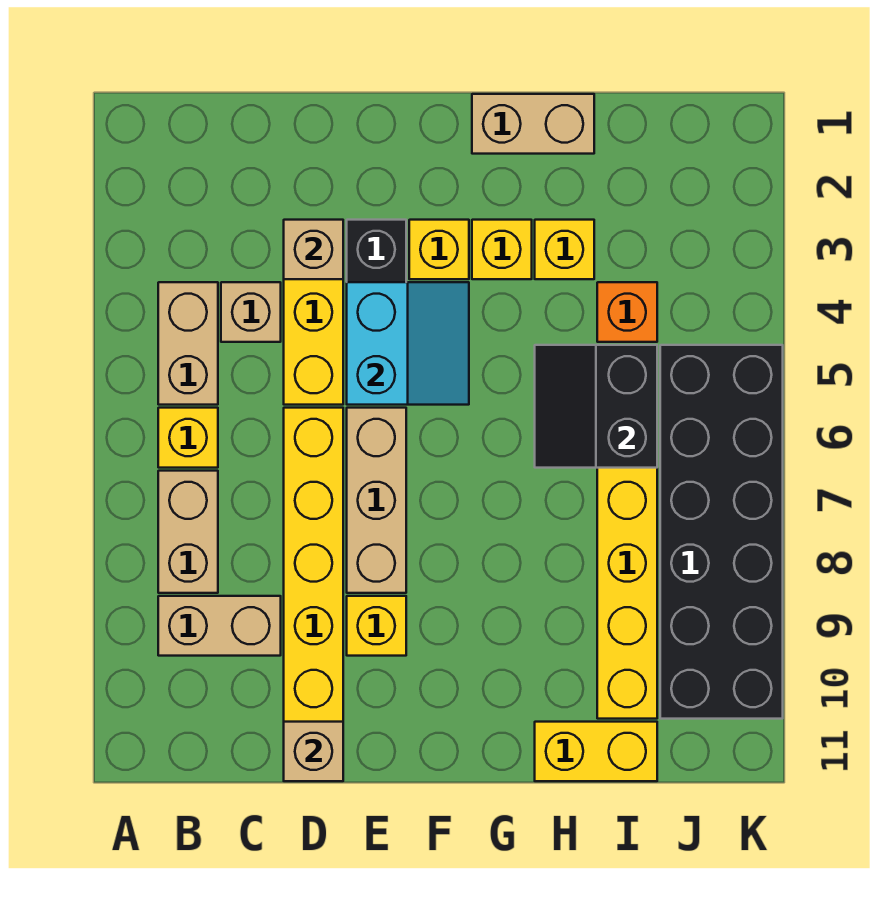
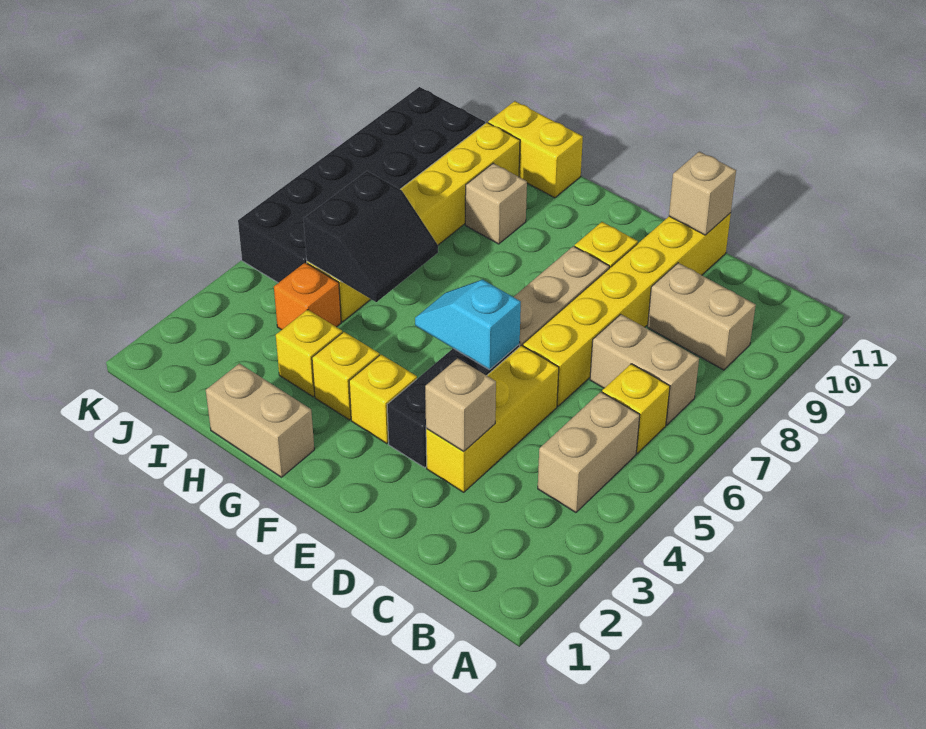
tan 1x2 brick [158,471,218,593] -> tan 1x2 brick turned to [590,314,699,425]
tan 1x1 brick [221,282,281,342] -> tan 1x1 brick moved to [465,163,527,244]
cyan 2x2 slope [347,282,469,405] -> cyan 1x2 slope [415,280,521,370]

